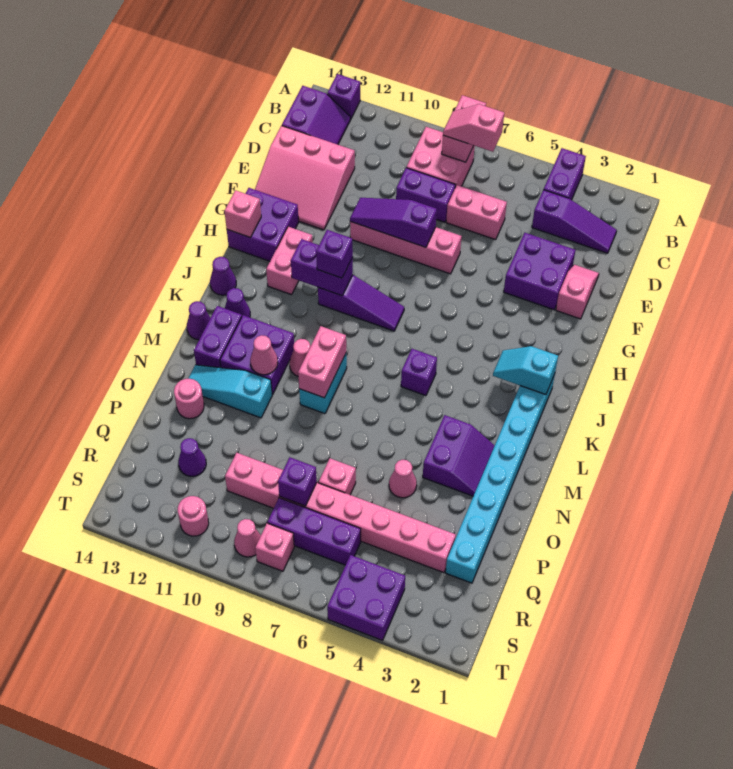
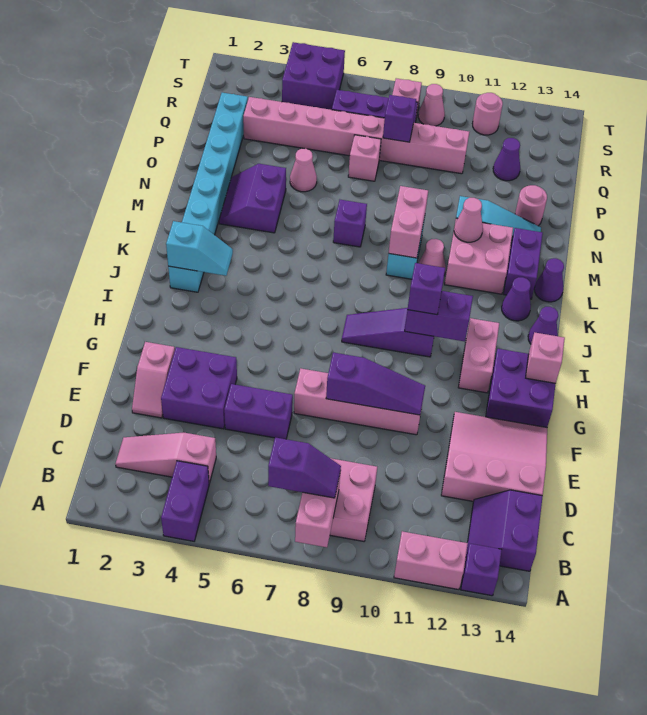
pink 1x2 slope [443,104,504,152] -> purple 1x2 slope [268,437,341,498]
purple 1x3 slope [532,190,617,253] -> pink 1x3 slope [116,433,216,484]
pink 1x2 brick [446,185,507,240] -> pink 1x2 brick moved to [394,531,468,590]
purple 1x2 brick [396,168,455,222] -> purple 1x2 brick moved to [224,384,293,439]
purple 1x1 brick [401,349,437,396] -> purple 1x1 brick moved to [333,200,367,247]
purple 2x2 brick [220,315,294,395] -> pink 2x2 brick [445,218,513,294]

